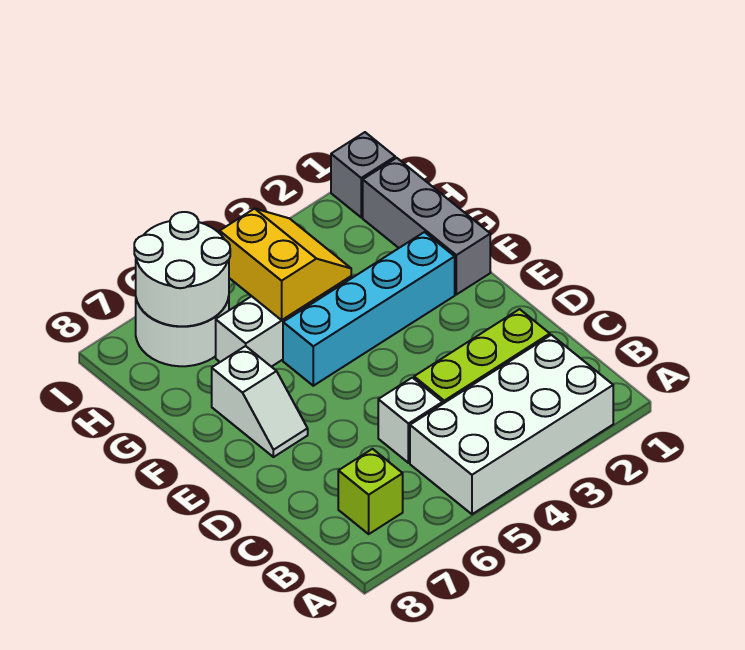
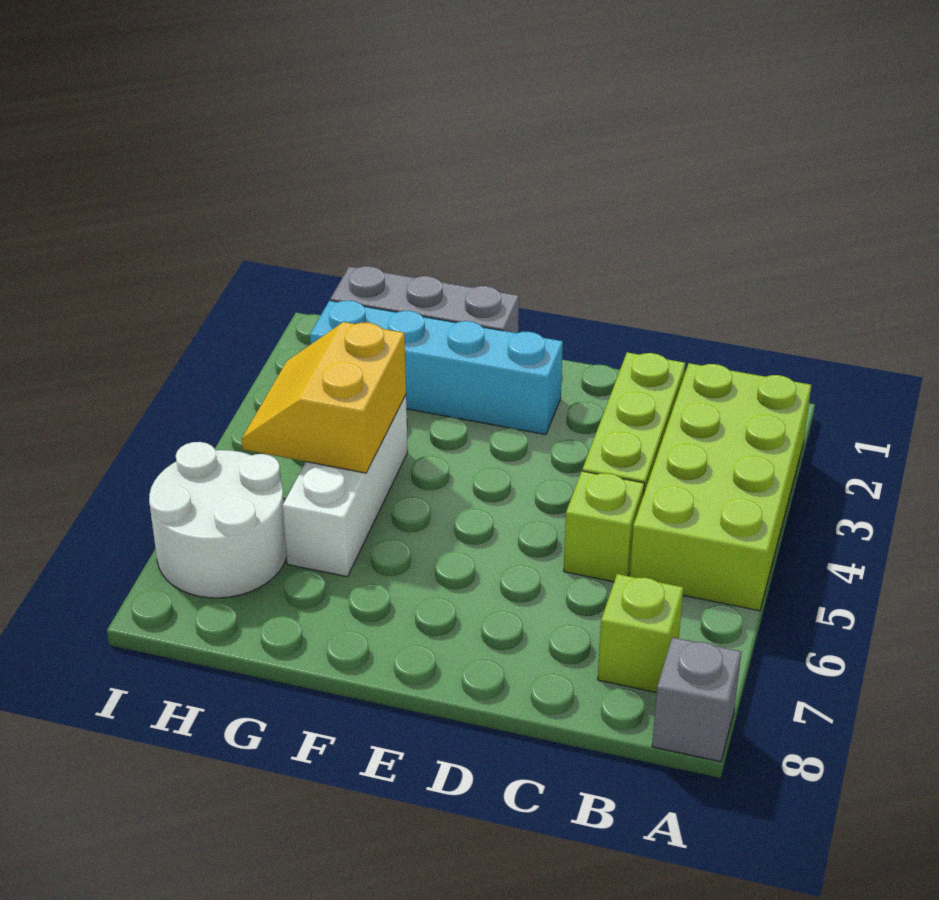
white 2x4 brick [410,335,613,514] -> lime 2x4 brick [630,363,811,611]
white 1x1 brick [378,378,443,463] -> lime 1x1 brick [564,471,644,582]
white 1x2 slope [212,346,308,457] -> none
cyan 1x4 brick [283,232,455,386] -> cyan 1x4 brick turned to [310,300,563,435]
yellow 2x2 slope [220,209,351,320] -> yellow 2x2 slope turned to [242,322,406,473]
white 2x2 round brick [134,212,230,326] -> none
grey 1x1 brick [331,132,395,217] -> grey 1x1 brick moved to [652,637,741,762]

